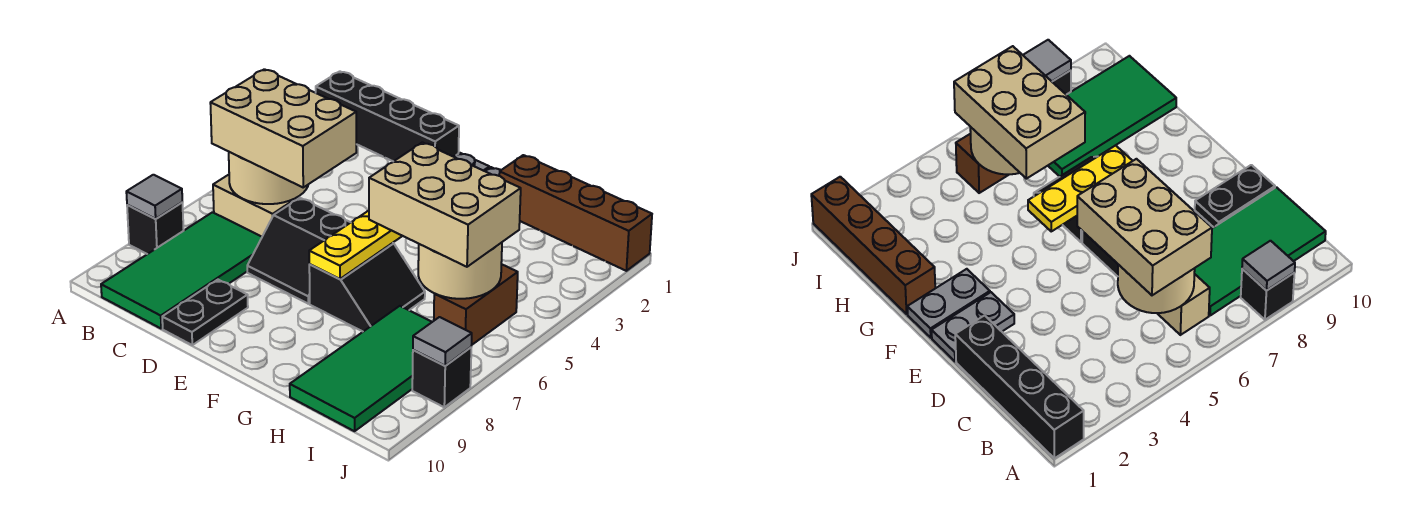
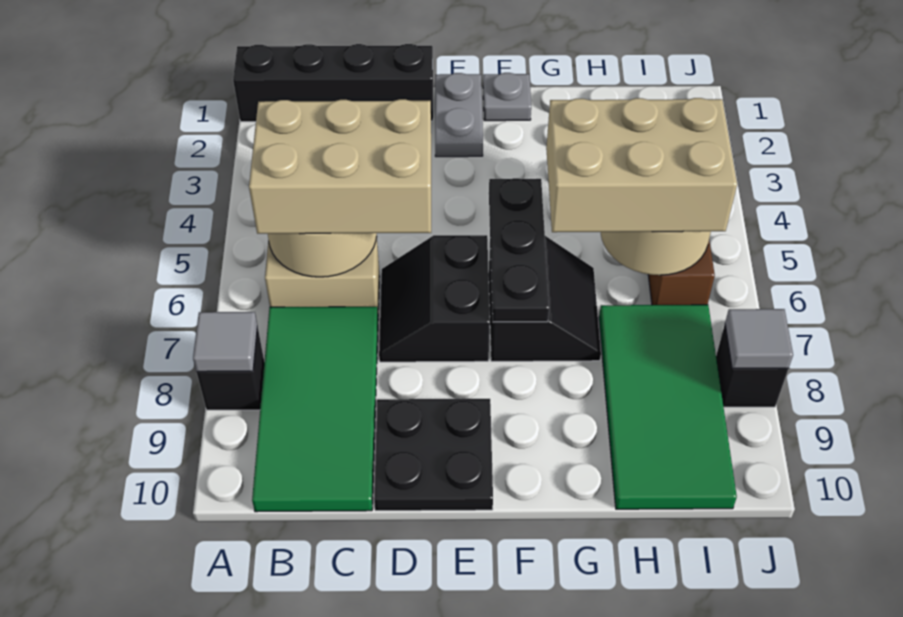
black 2x2 slope [247,198,351,304] -> black 2x2 slope turned to [379,235,490,362]
black 1x2 plate [162,280,248,345] -> black 2x2 plate [374,399,493,511]
grey 1x2 plate [907,269,990,338] -> grey 1x1 plate [483,73,531,121]
yellow 1x3 plate [309,211,402,279] -> black 1x3 plate [489,178,549,322]
brown 1x4 brick [499,155,652,271] -> none

